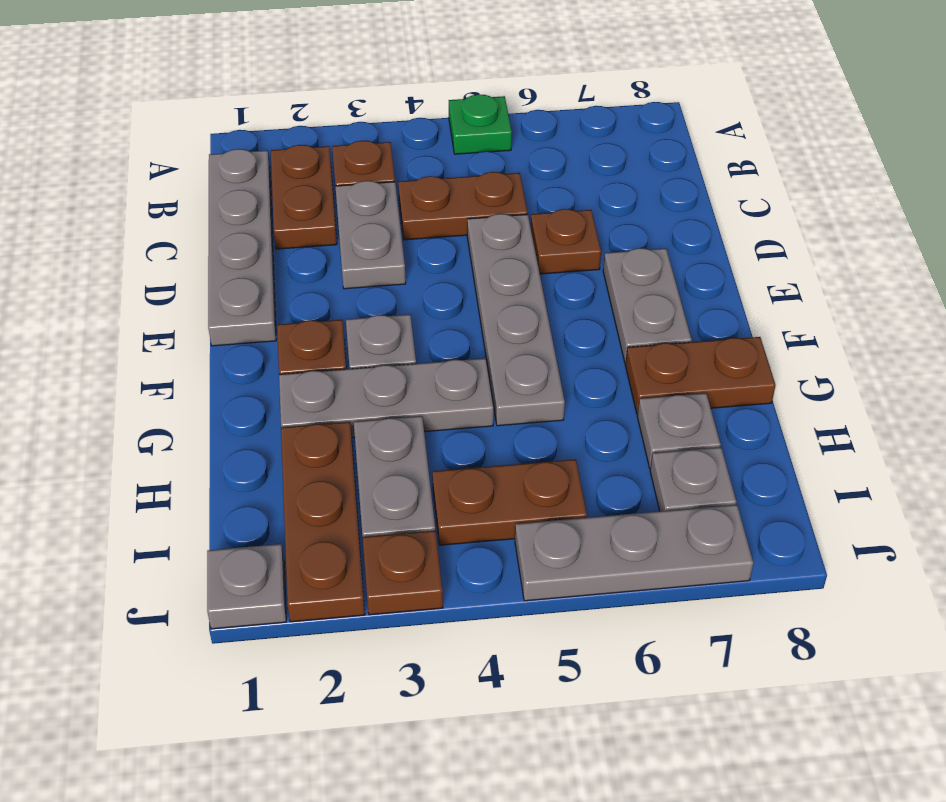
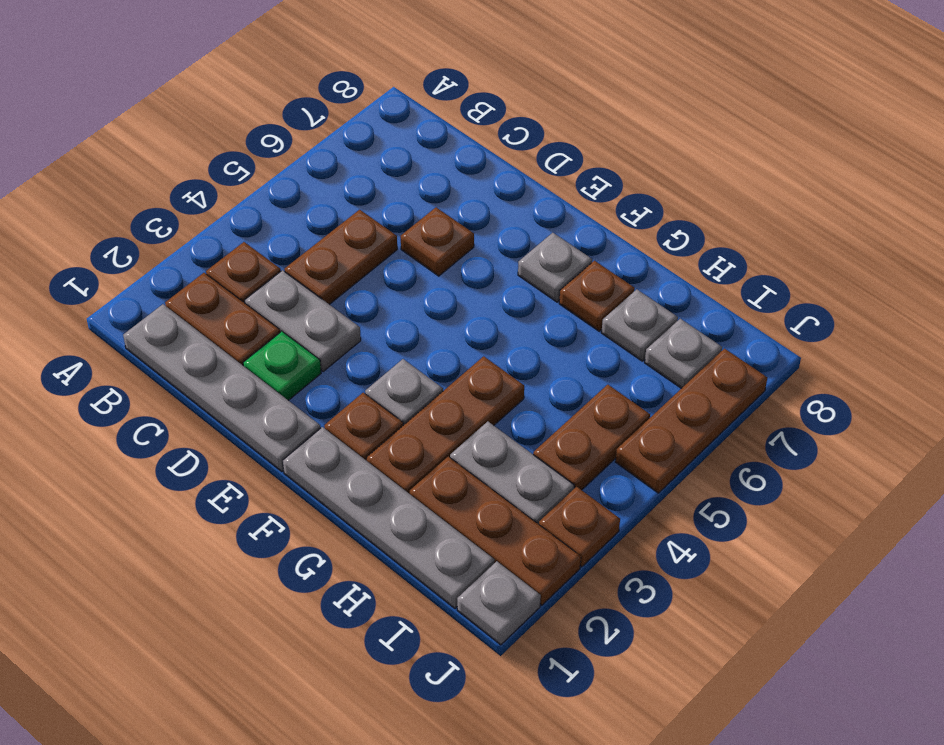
green 1x1 plate [449,94,512,154] -> green 1x1 plate moved to [243,331,321,400]
grey 1x4 plate [467,214,565,426] -> grey 1x4 plate moved to [283,427,495,608]
grey 1x2 plate [603,248,692,363] -> grey 1x1 plate [518,233,592,302]
grey 1x3 plate [279,358,494,438] -> brown 1x3 plate [366,356,524,494]
brown 1x2 plate [625,337,776,414] -> brown 1x1 plate [559,261,635,331]
grey 1x3 plate [515,505,753,601] -> brown 1x3 plate [615,349,767,493]

